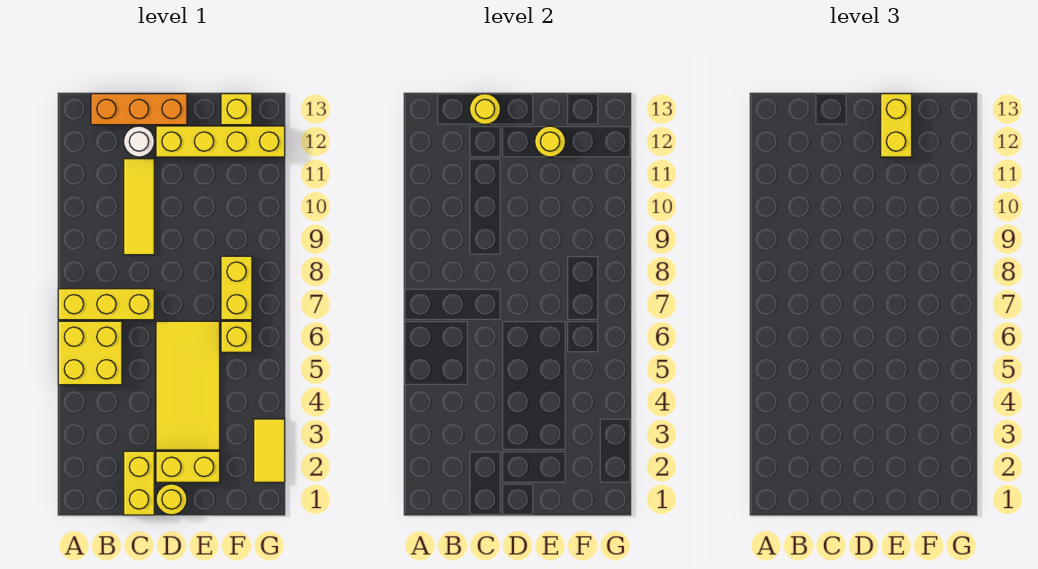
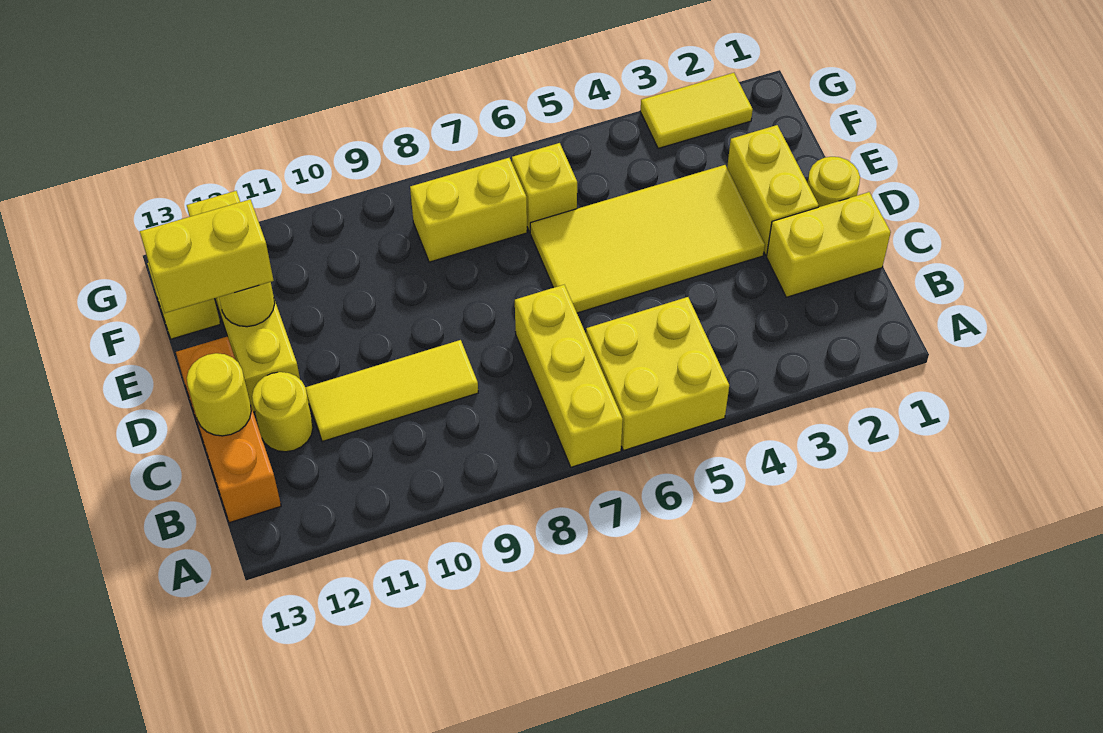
white 1x1 round brick [124,126,154,157] -> yellow 1x1 round brick [252,372,313,452]

